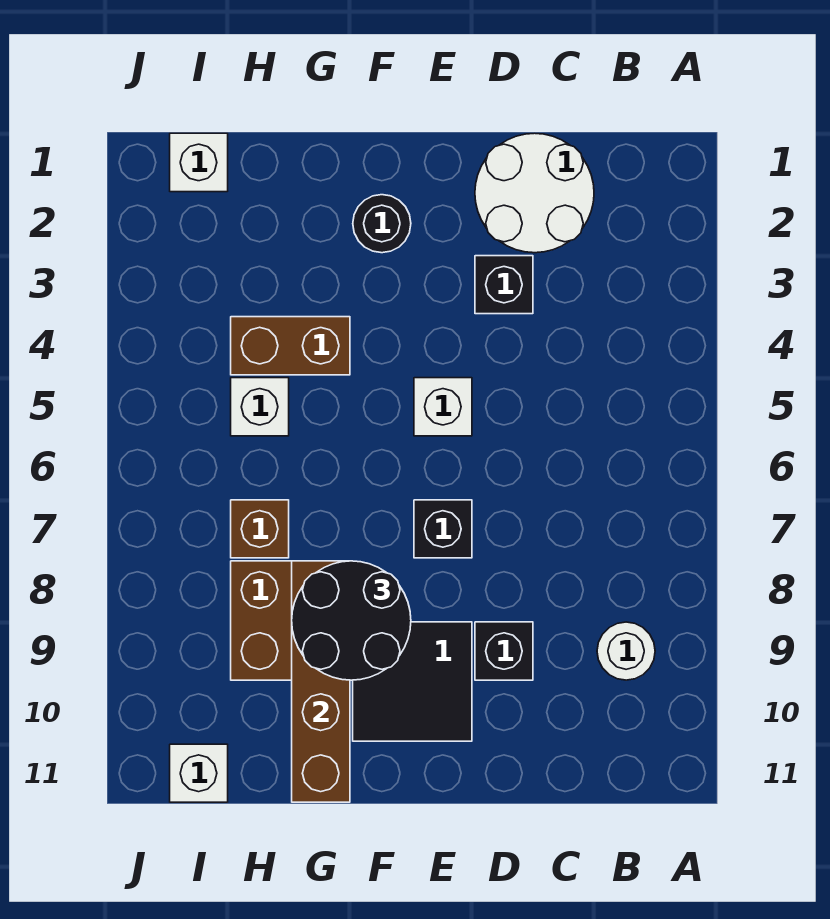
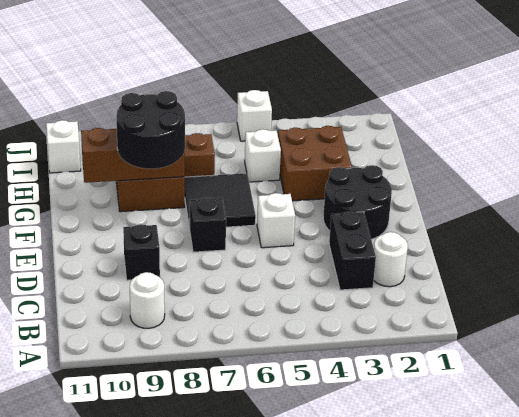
white 2x2 round brick [475,133,594,253] -> white 1x1 round brick [374,232,408,287]
black 1x1 brick [475,256,533,314] -> black 1x2 brick [329,211,376,290]
black 2x2 tile [353,622,472,741] -> black 2x2 tile moved to [185,173,256,228]
black 1x1 round brick [353,195,411,253] -> black 2x2 round brick [323,165,392,239]
brown 1x2 brick [231,317,350,375] -> brown 2x2 brick [278,126,352,201]
brown 1x4 brick [292,561,350,802] -> brown 1x3 brick [81,128,185,183]
white 1x1 brick [170,133,228,192] -> white 1x1 brick moved to [237,90,272,141]

